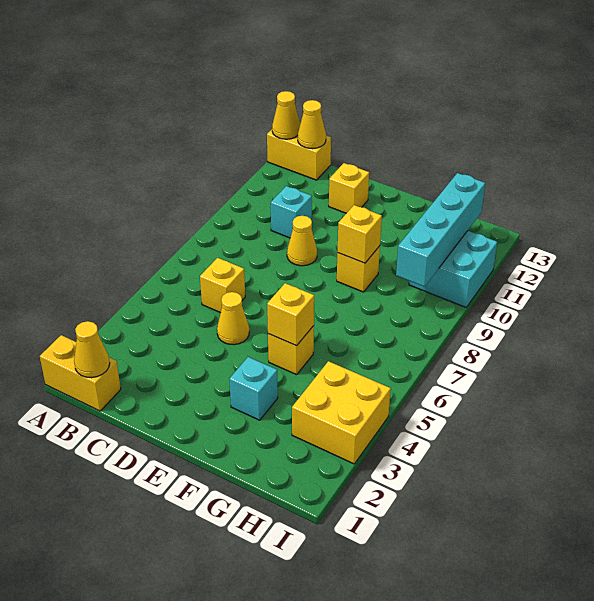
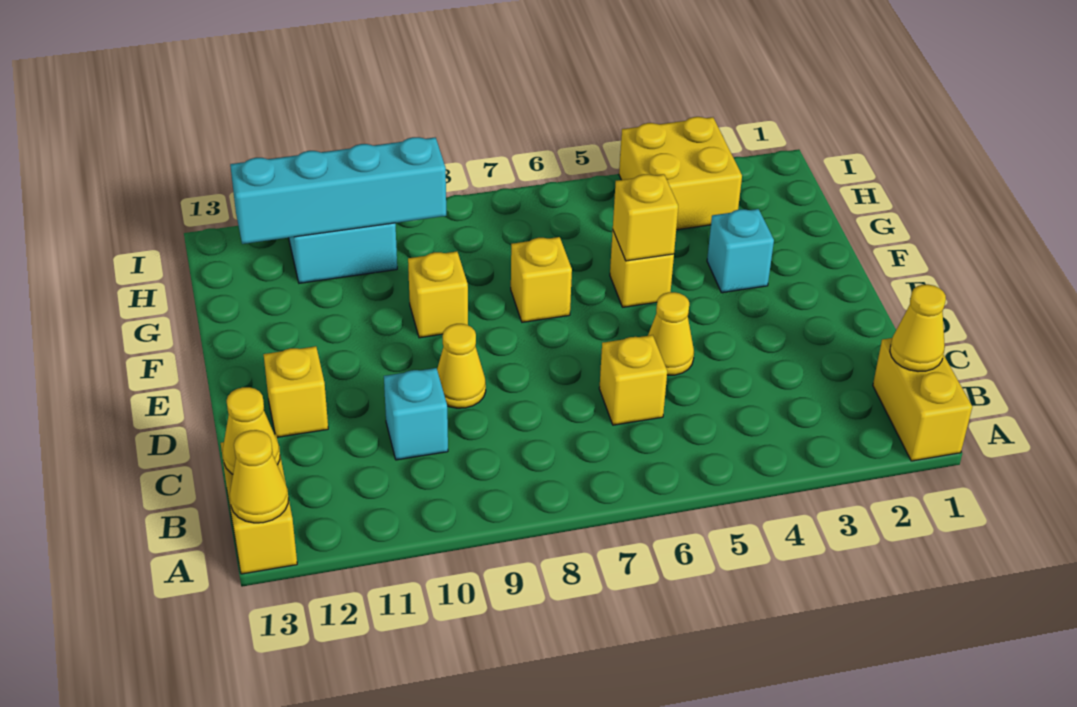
yellow 1x1 brick [338,205,382,263] -> yellow 1x1 brick moved to [511,237,572,322]

